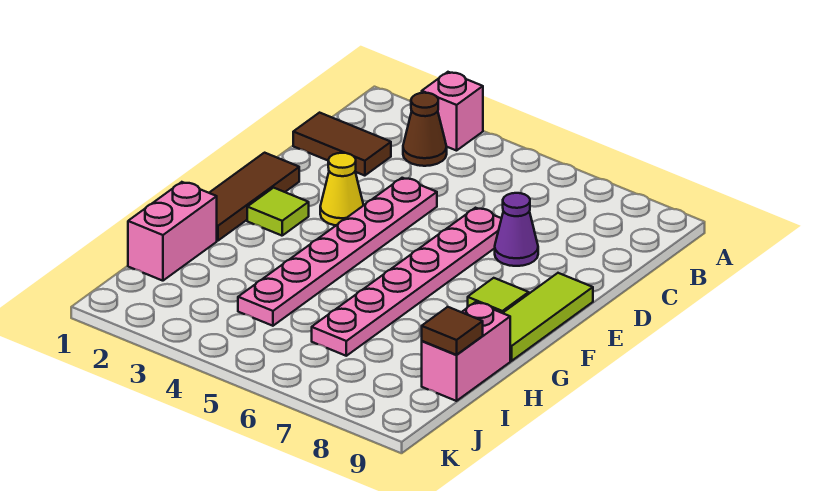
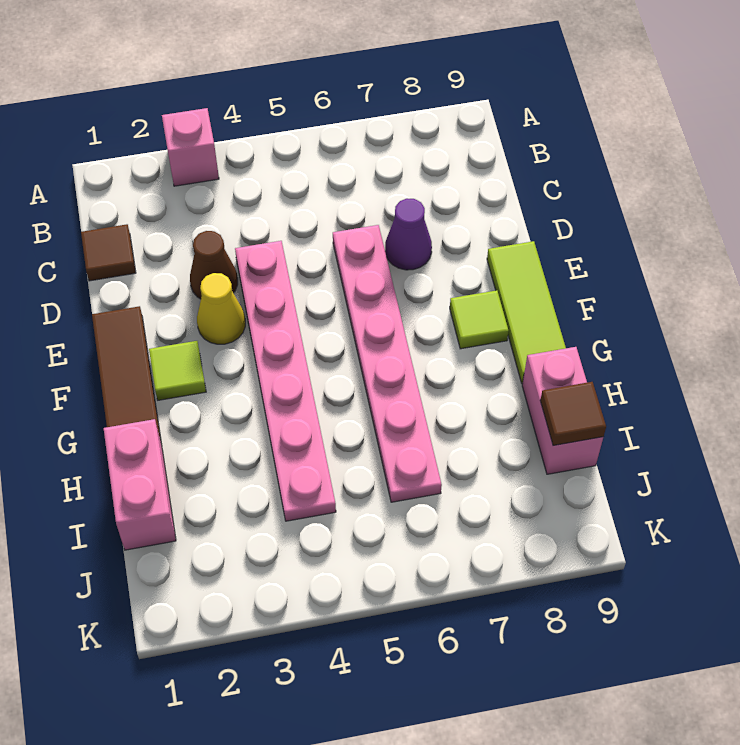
brown 1x1 cone [403,93,447,166] -> brown 1x1 cone moved to [190,231,238,299]
brown 1x2 tile [293,113,391,176] -> brown 1x1 tile [81,224,136,281]

